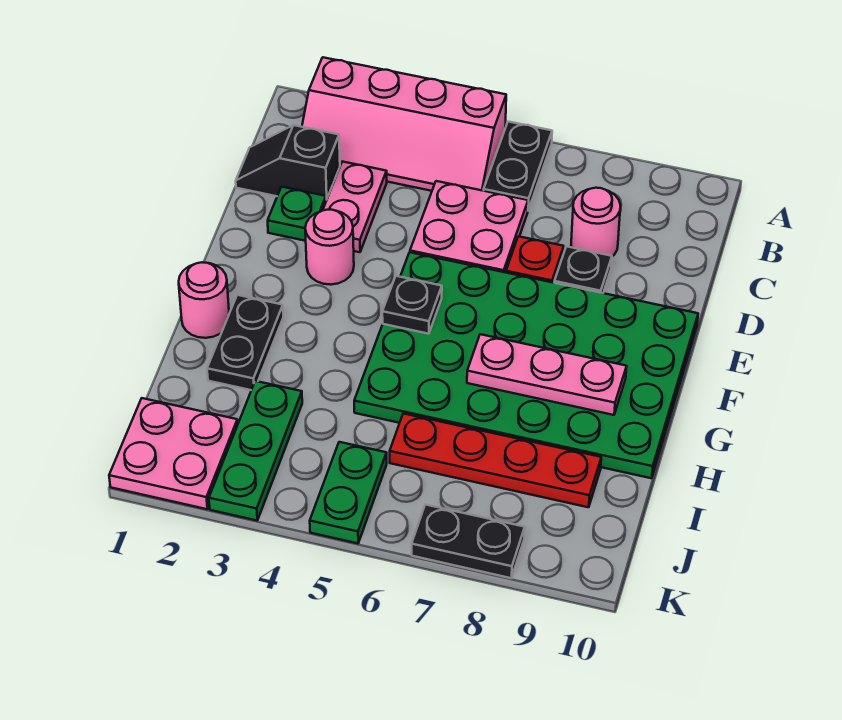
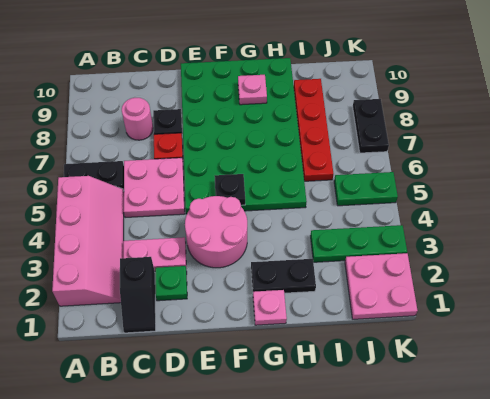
pink 1x1 round brick [305,210,354,285] -> pink 2x2 round brick [185,196,247,268]
pink 1x1 round brick [179,262,229,338] -> pink 1x1 plate [253,290,287,325]
pink 1x3 plate [467,334,627,415] -> pink 1x1 plate [238,75,267,105]

